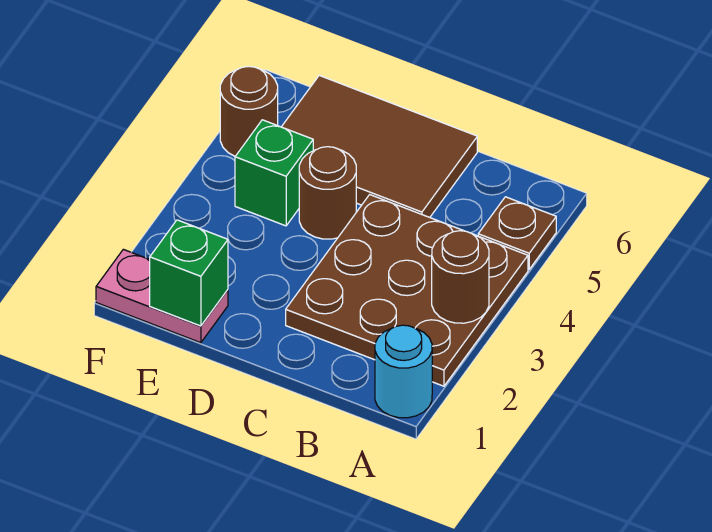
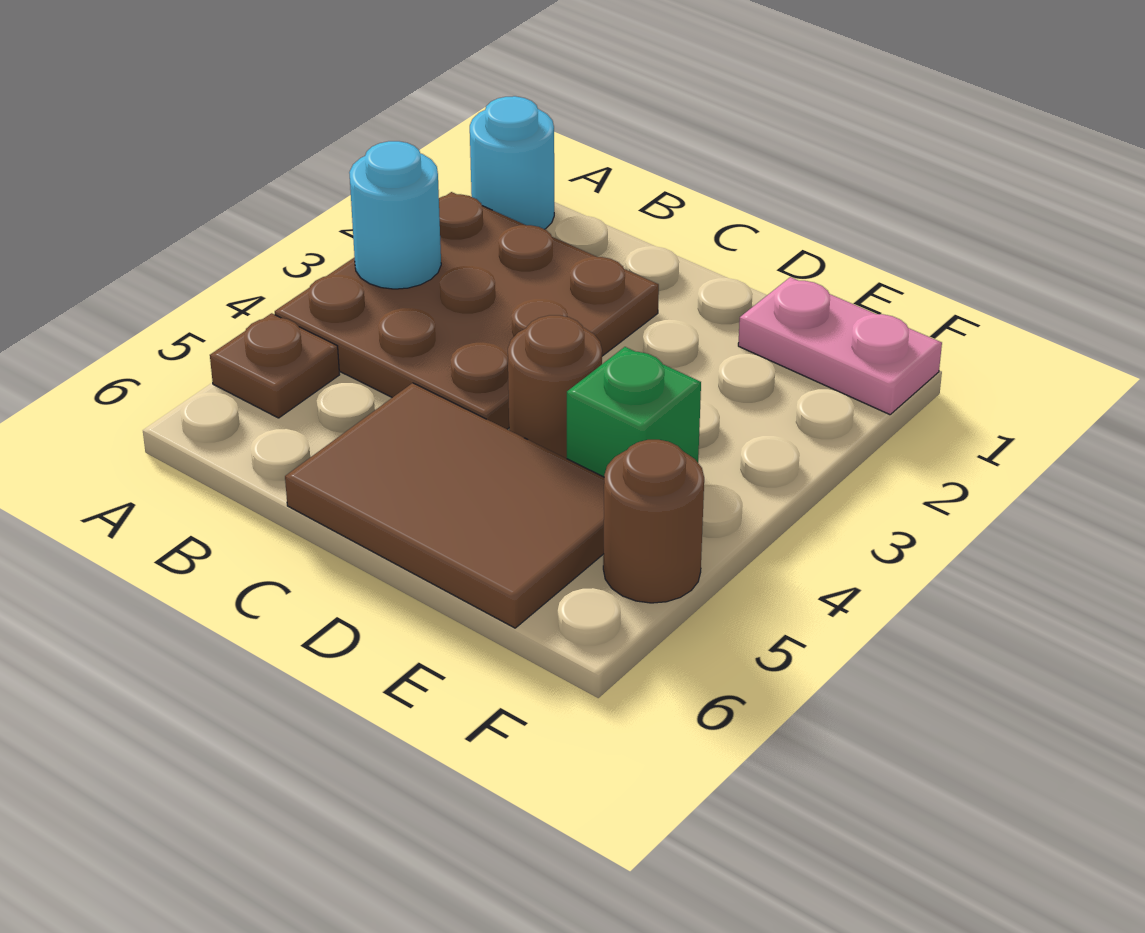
brown 1x1 round brick [432,231,489,323] -> cyan 1x1 round brick [349,141,441,289]
green 1x1 brick [150,220,228,326] -> none

